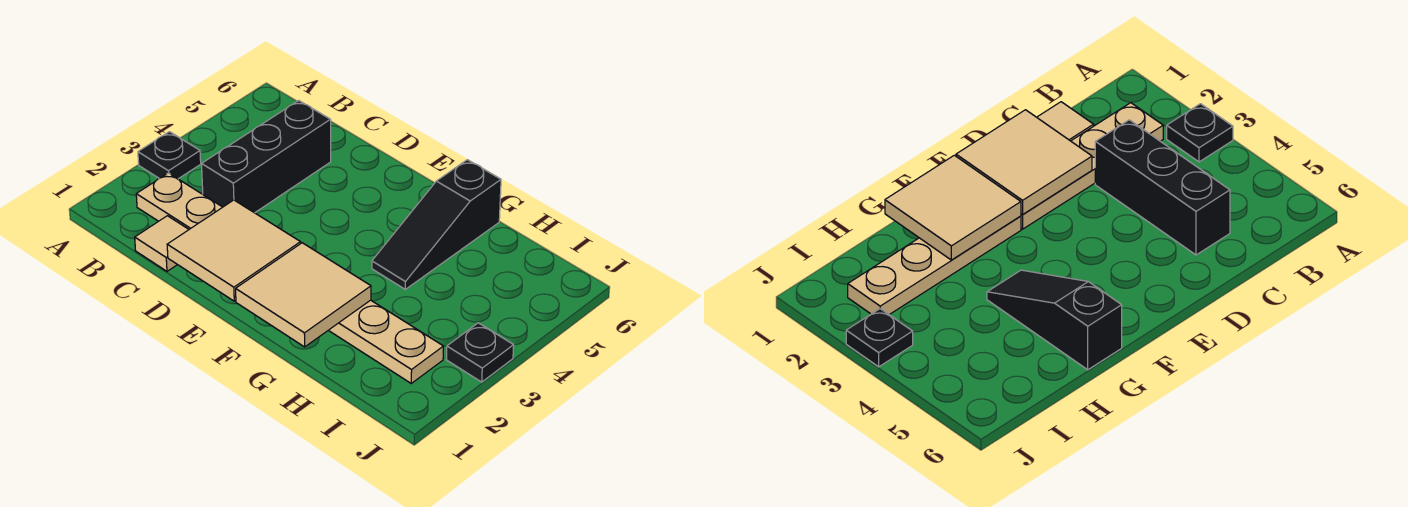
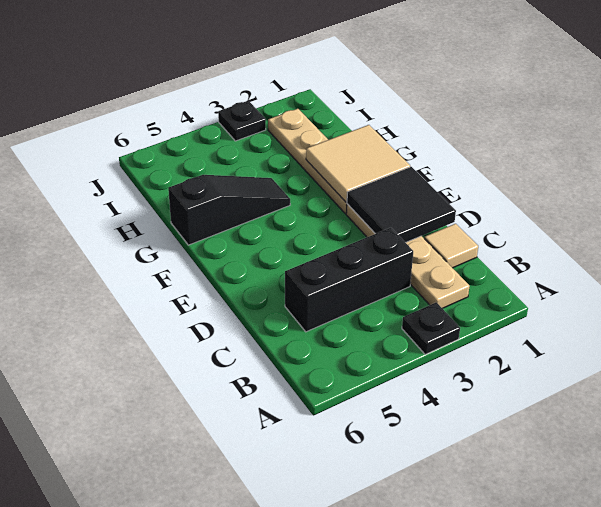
tan 2x2 tile [167,200,301,301] -> black 2x2 tile [347,167,456,243]

